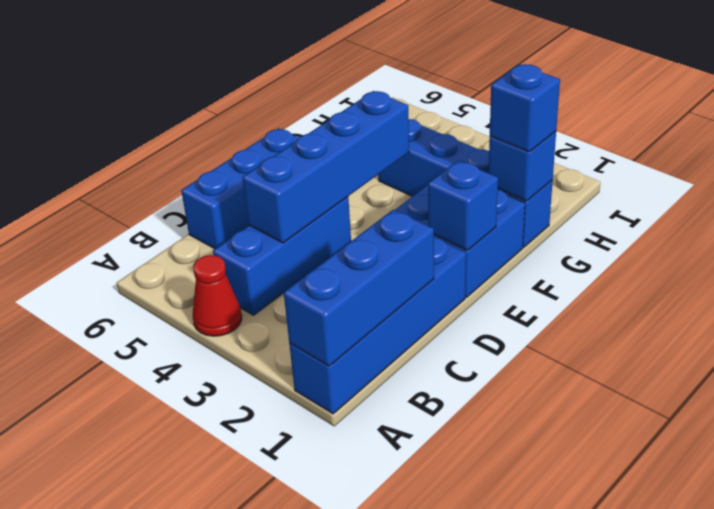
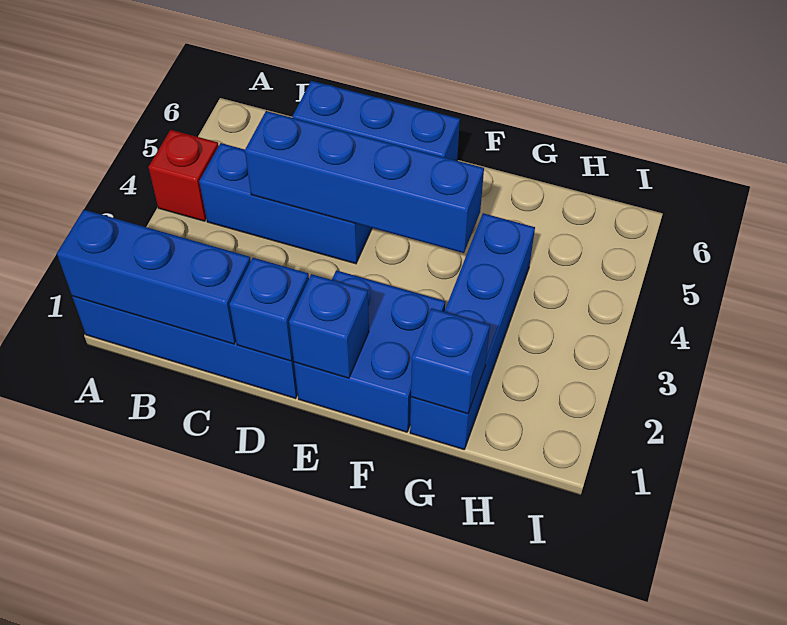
red 1x1 cone [193,255,242,336] -> red 1x1 brick [148,130,219,221]
blue 1x1 brick [490,64,560,152] -> blue 1x1 brick moved to [229,258,309,361]

